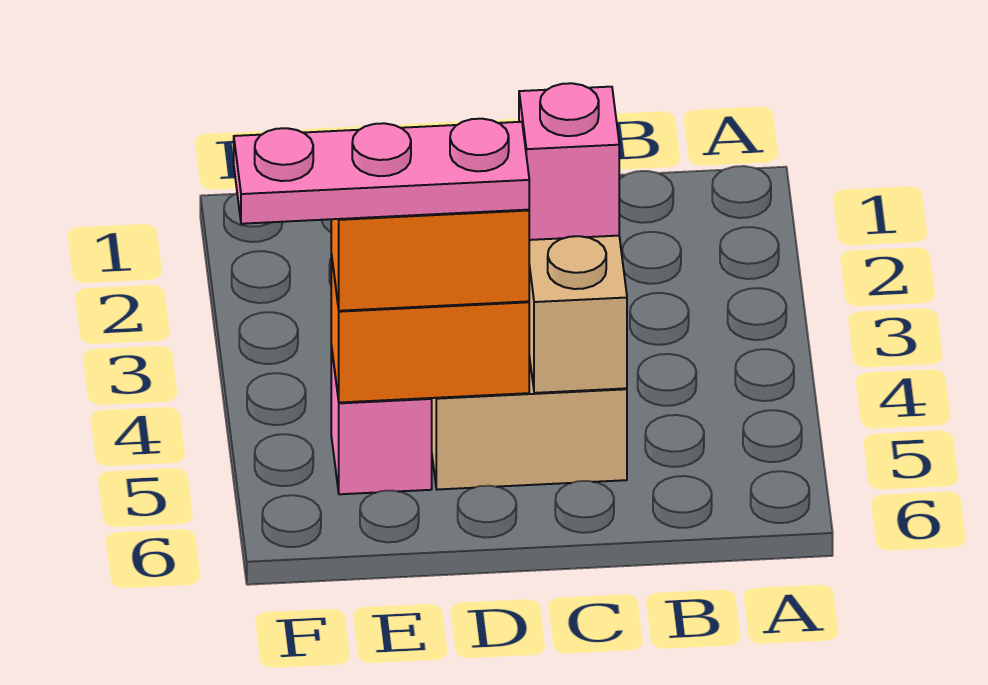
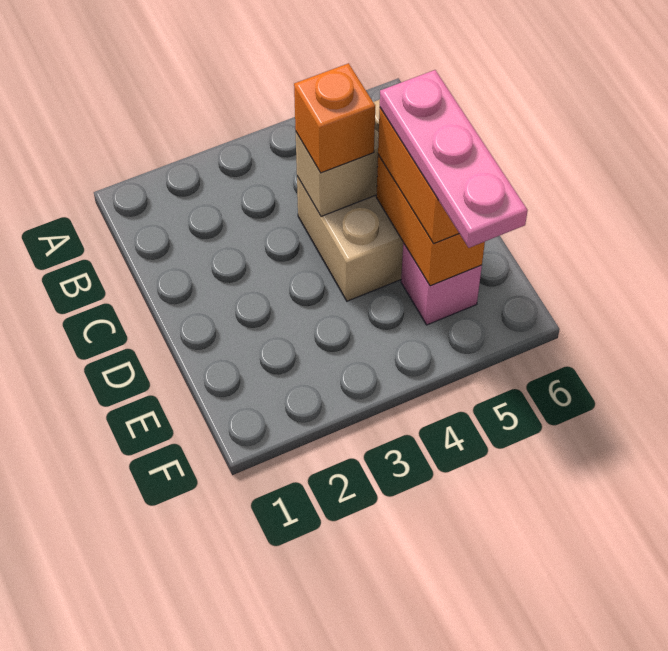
pink 1x1 brick [519,83,619,240] -> orange 1x1 brick [294,63,375,173]

